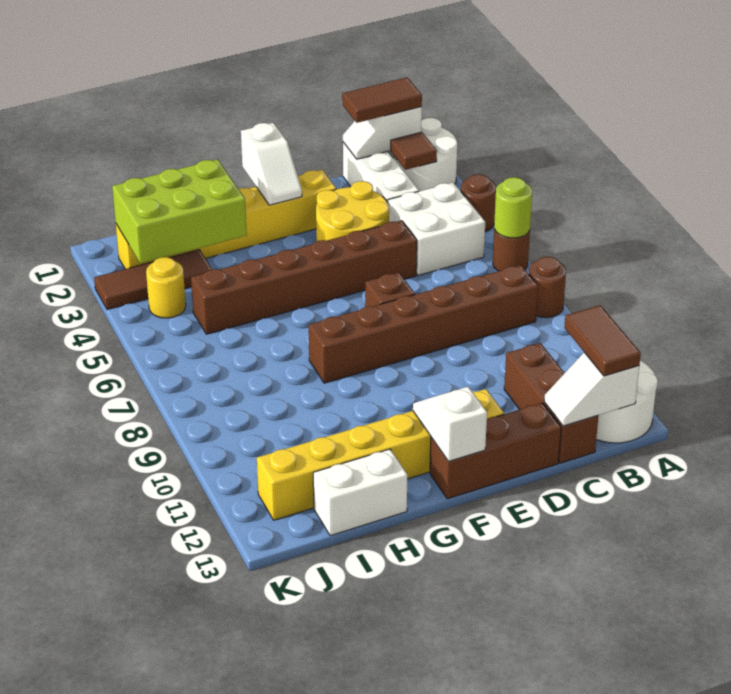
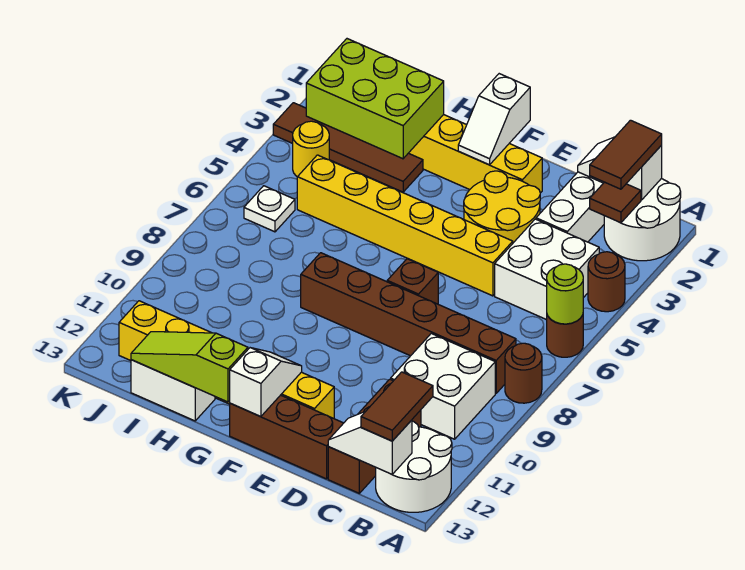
brown 1x2 tile [342,77,422,123] -> brown 1x2 tile turned to [590,120,662,189]
none -> white 2x2 brick [391,334,495,439]
brown 1x6 brick [191,221,417,334] -> yellow 1x6 brick [297,155,513,296]
none -> lime 1x3 slope [131,332,248,402]
brown 1x3 tile [94,250,212,310] -> brown 1x4 tile [273,103,423,192]
none -> white 1x1 plate [244,186,295,232]

